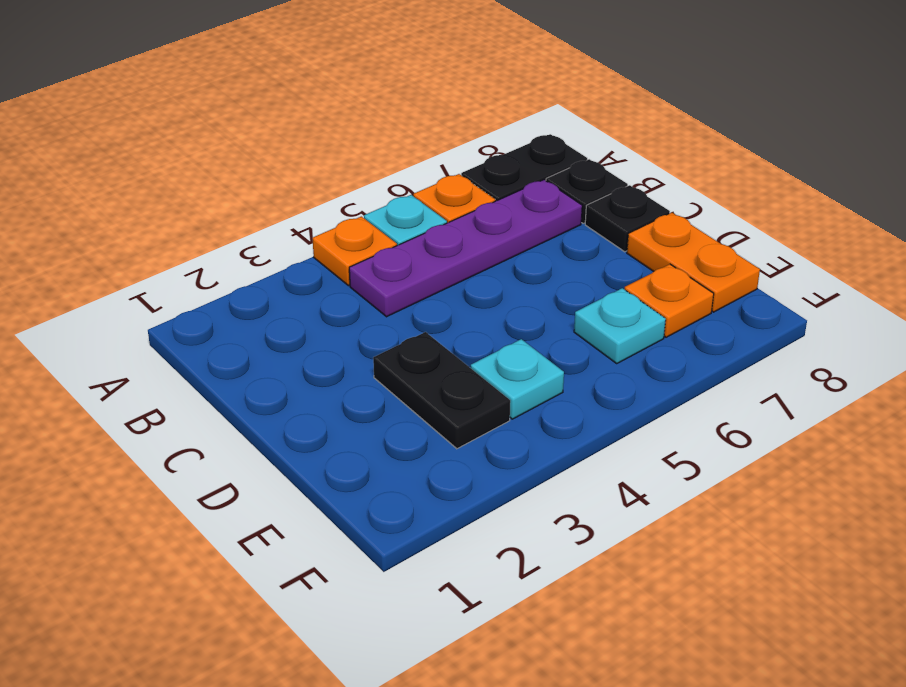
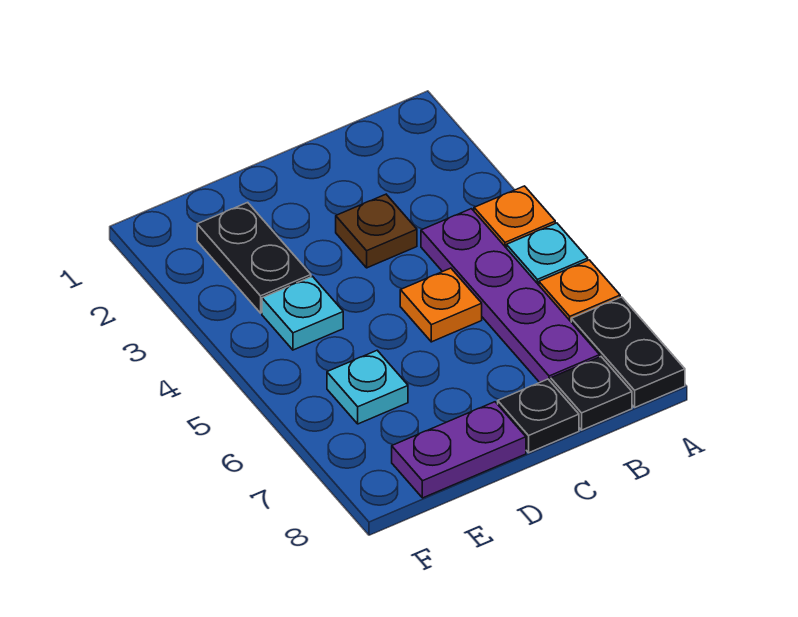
none -> brown 1x1 plate [336,194,417,268]
black 1x2 plate [373,332,510,449] -> black 1x2 plate turned to [197,202,311,313]
orange 1x2 plate [627,213,760,312] -> purple 1x2 plate [392,402,526,498]
orange 1x1 plate [624,264,714,337] -> orange 1x1 plate moved to [400,268,482,342]

